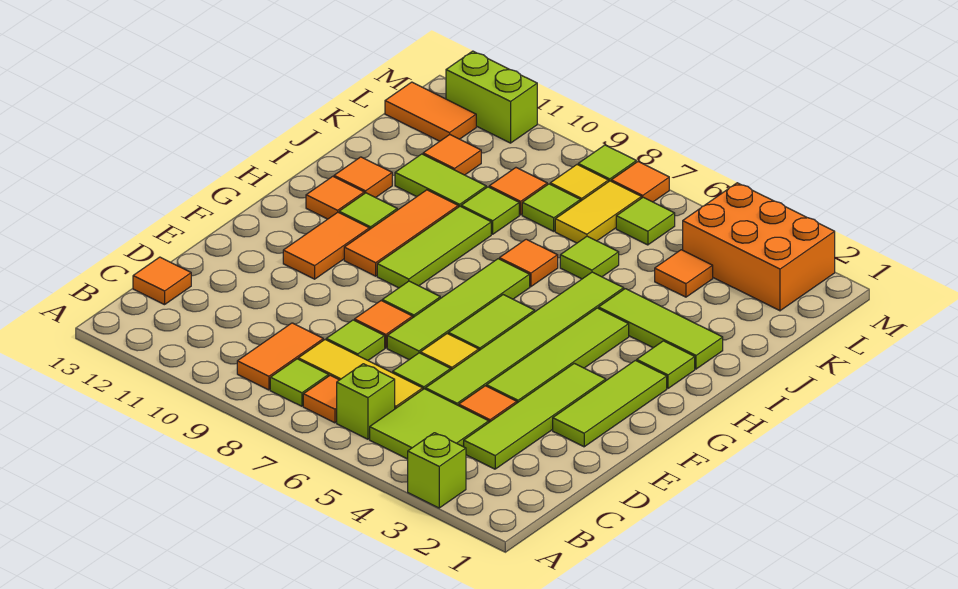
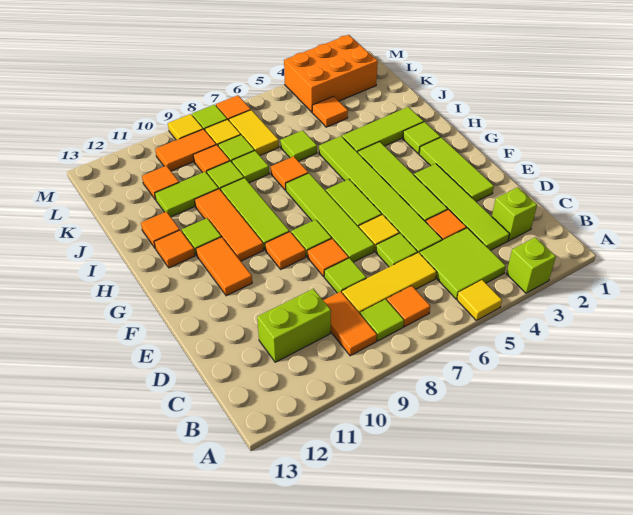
none -> yellow 1x1 tile [457,280,502,320]
lime 1x1 brick [337,364,395,439] -> lime 1x1 brick moved to [492,187,537,241]
orange 1x1 tile [133,257,191,305] -> orange 1x1 tile moved to [265,232,306,269]
lime 1x1 tile [616,197,675,245] -> lime 1x1 tile moved to [232,151,269,183]
orange 1x2 tile [385,82,476,141] -> orange 1x2 tile moved to [155,129,216,171]
none -> yellow 1x1 tile [168,114,203,140]
lime 1x2 brick [446,51,537,143] -> lime 1x2 brick moved to [257,289,331,362]

